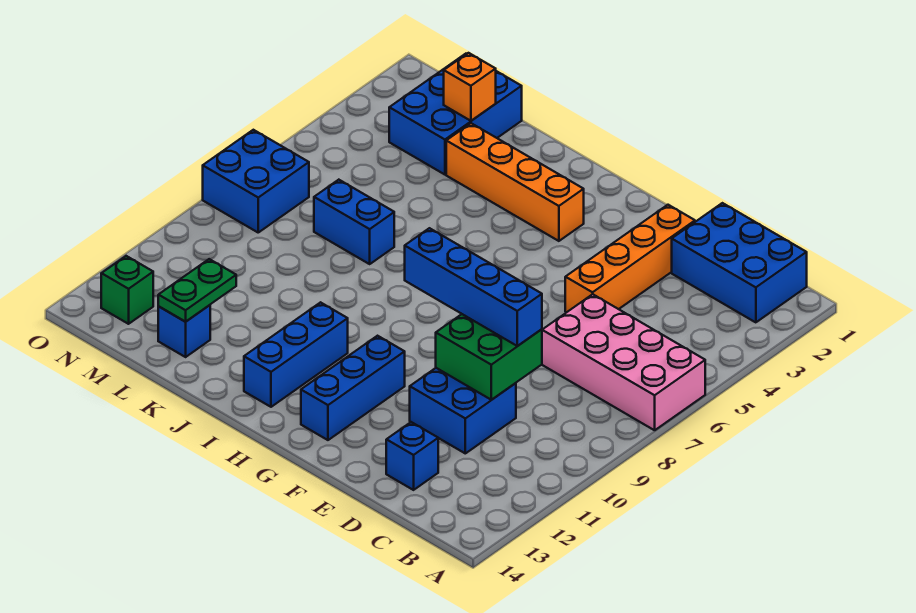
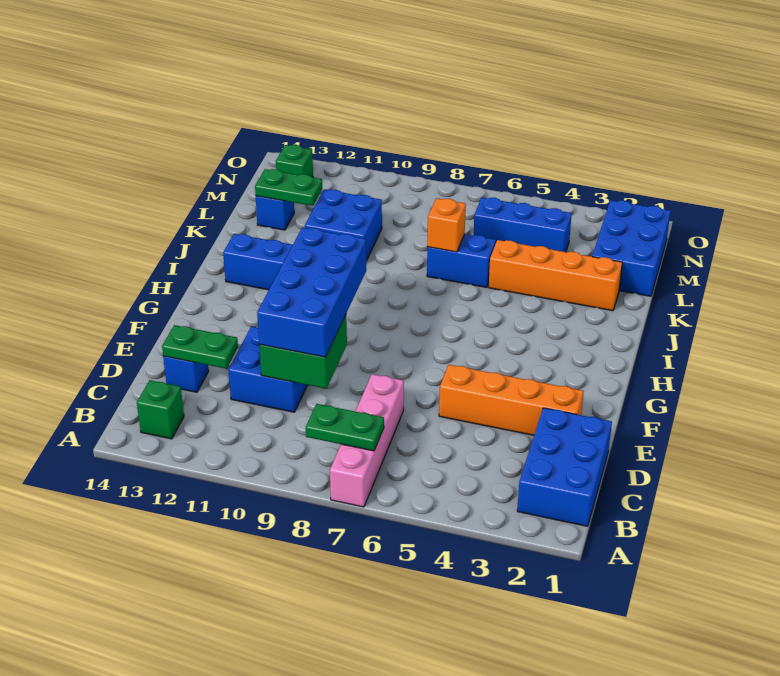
pink 2x4 brick [542,294,705,430] -> pink 1x4 brick [330,374,404,507]
none -> green 1x2 plate [306,404,384,451]
none -> green 1x1 brick [137,380,184,439]
blue 1x4 brick [405,228,542,346] -> blue 2x4 brick [257,228,366,357]
none -> green 1x2 plate [162,325,238,369]
blue 1x3 brick [301,336,405,440] -> blue 1x3 brick moved to [474,198,572,252]
orange 1x4 brick [446,123,584,241] -> orange 1x4 brick turned to [489,240,622,311]
blue 1x2 brick [314,180,394,264] -> blue 1x2 brick turned to [427,234,496,288]
blue 2x3 brick [389,54,522,175] -> blue 2x3 brick turned to [592,200,671,296]
orange 1x1 brick [444,53,496,121] -> orange 1x1 brick moved to [427,198,466,252]
blue 2x2 brick [203,130,309,232] -> blue 2x2 brick moved to [305,189,382,261]

